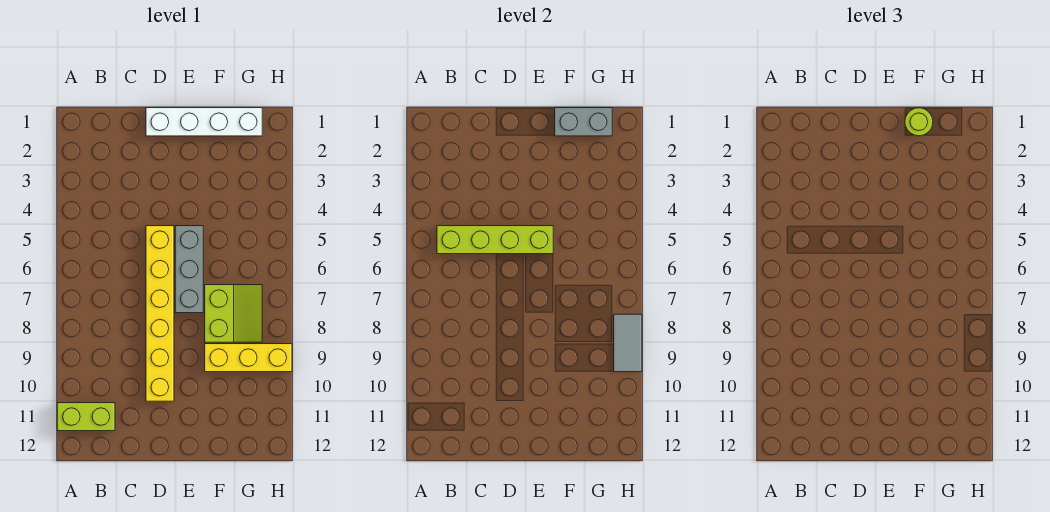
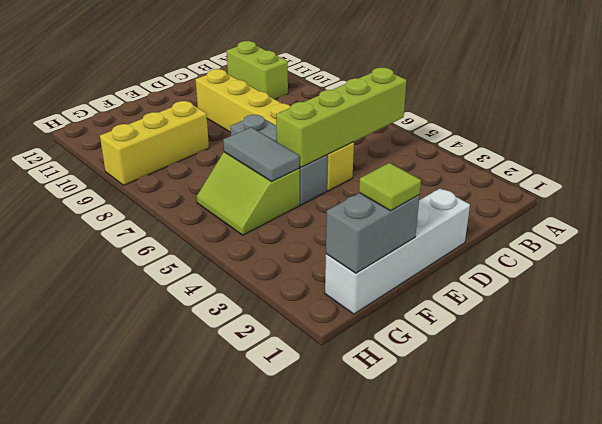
lime 1x2 brick [57,403,115,431] -> lime 1x2 brick turned to [227,41,288,100]
lime 1x1 round brick [905,108,933,136] -> lime 1x1 tile [359,163,421,211]
lime 2x2 slope [205,285,262,342] -> lime 2x2 slope moved to [197,152,300,235]
grey 1x2 tile [614,314,642,372] -> grey 1x2 tile moved to [223,127,299,181]

